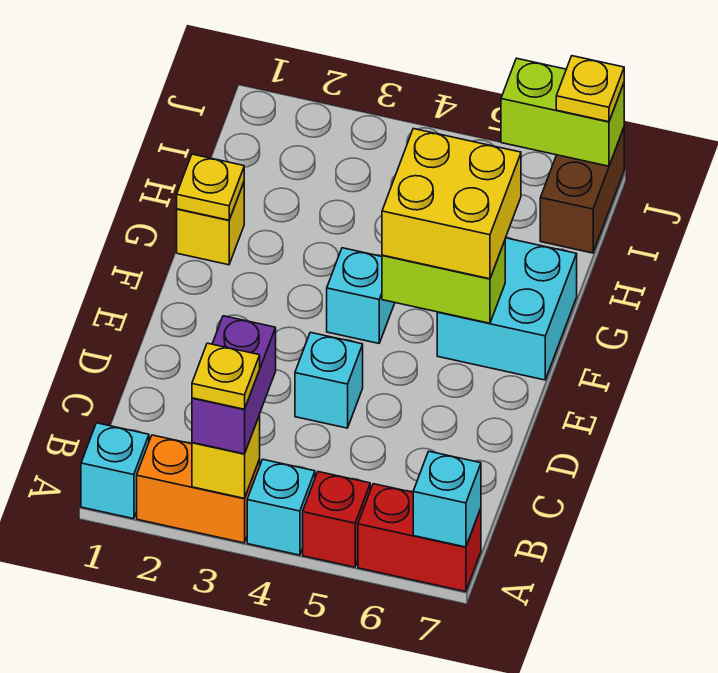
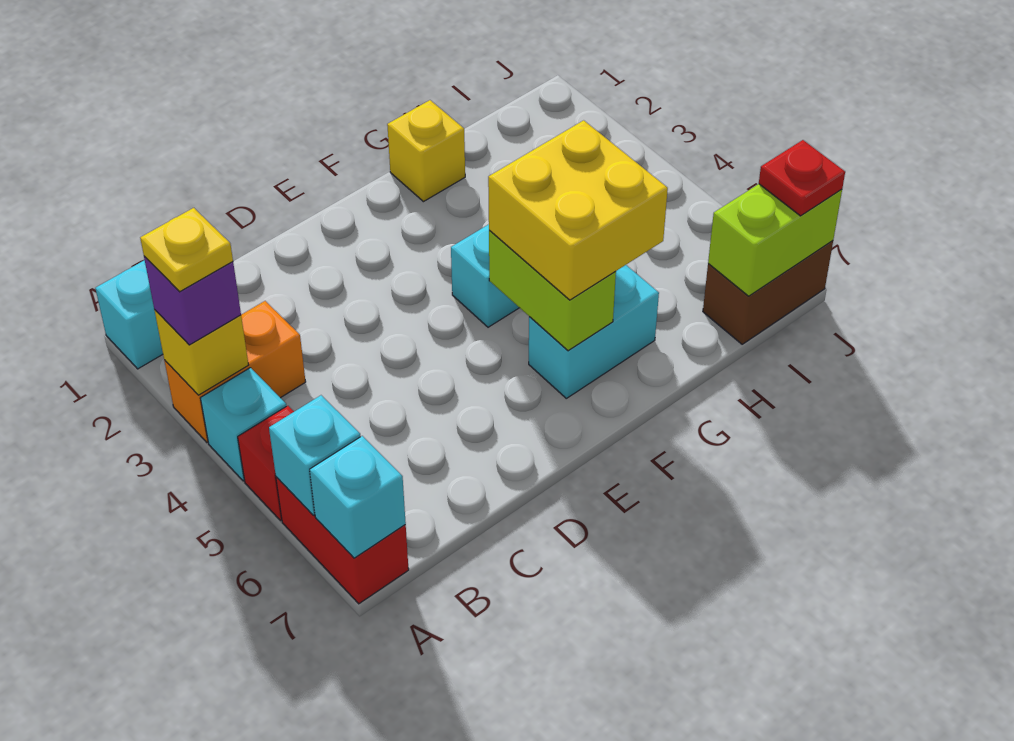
orange 1x2 brick [137,435,260,543] -> orange 1x2 brick turned to [164,301,306,442]
purple 1x2 brick [192,316,276,454] -> purple 1x1 brick [144,256,241,345]
cyan 1x1 brick [295,332,363,428] -> cyan 1x1 brick moved to [269,395,360,515]
cyan 2x2 brick [437,238,577,380] -> cyan 1x2 brick [529,265,659,398]
yellow 1x1 plate [177,154,244,220] -> none
lime 1x2 brick [501,58,624,166] -> lime 1x2 brick turned to [708,184,842,296]
yellow 1x1 plate [556,56,624,122] -> red 1x1 plate [759,140,845,216]

